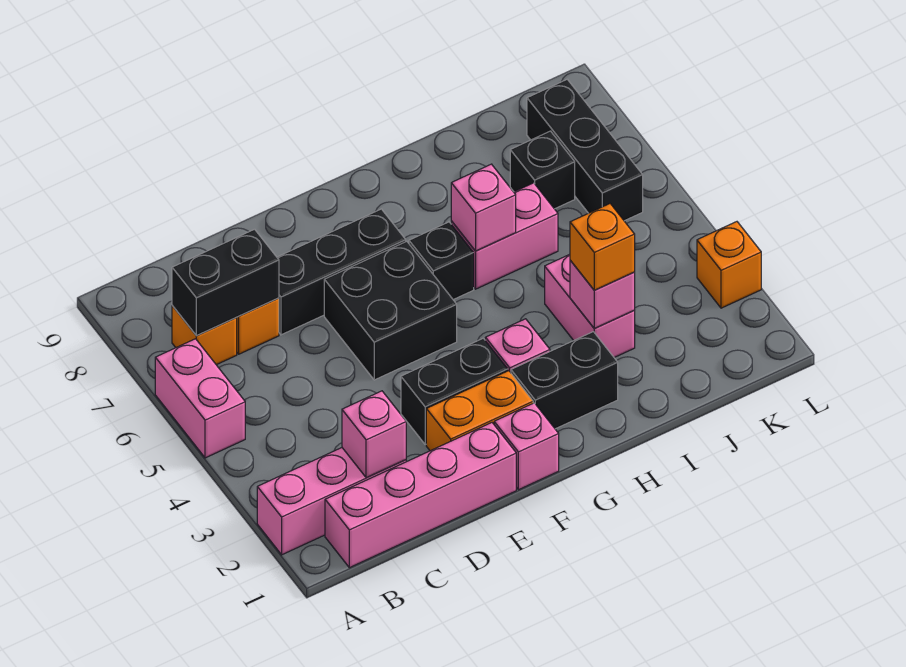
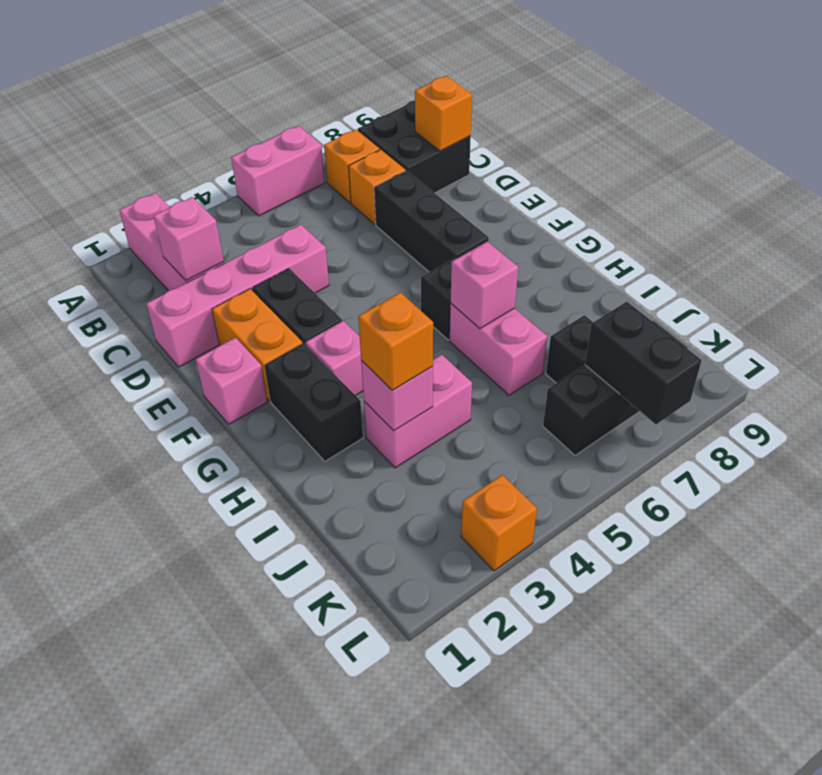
pink 1x4 brick [325,423,516,568] -> pink 1x4 brick turned to [146,225,329,367]
black 1x2 brick [172,229,279,336] -> black 1x2 brick moved to [585,302,702,424]
none -> orange 1x1 brick [415,76,472,151]
black 2x2 brick [324,241,457,380] -> black 2x2 brick moved to [358,100,471,193]

